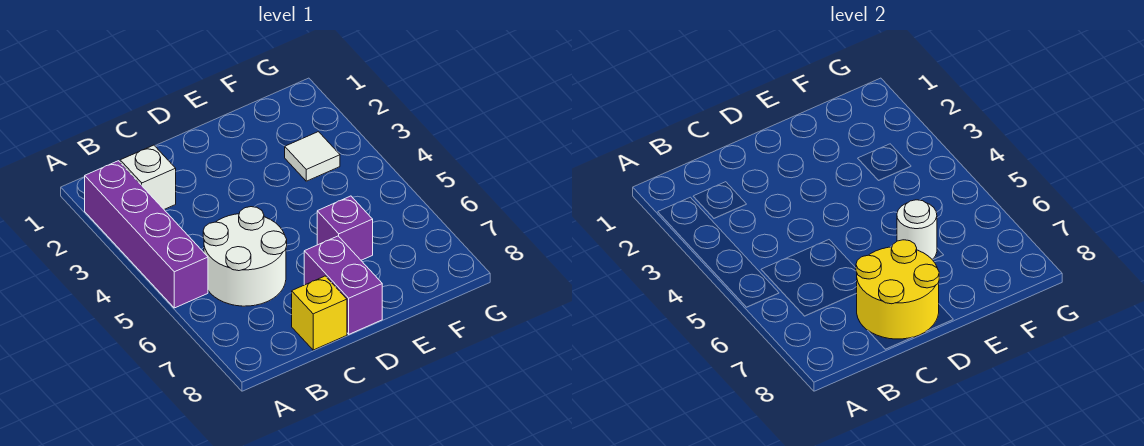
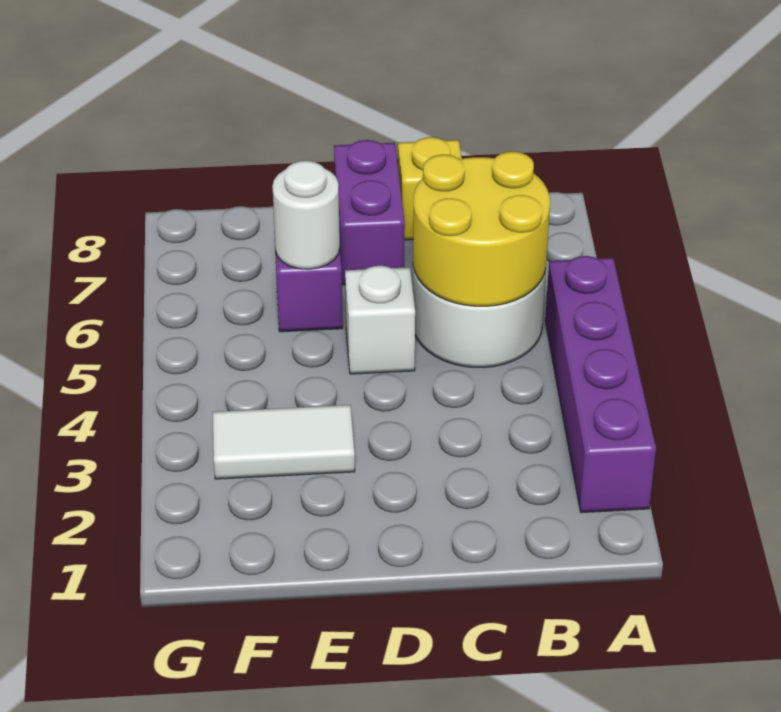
white 1x1 brick [120,145,176,209] -> white 1x1 brick moved to [345,266,415,374]
yellow 2x2 round brick [856,240,939,339] -> yellow 2x2 round brick moved to [413,152,550,306]
white 1x1 tile [285,132,340,181] -> white 1x2 tile [213,405,355,479]

